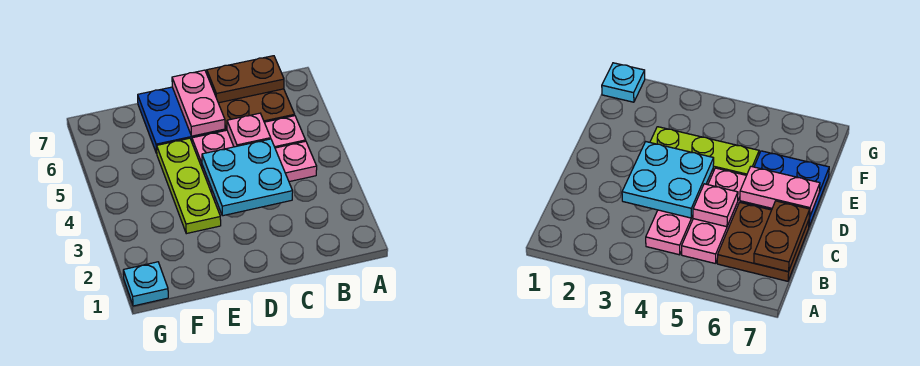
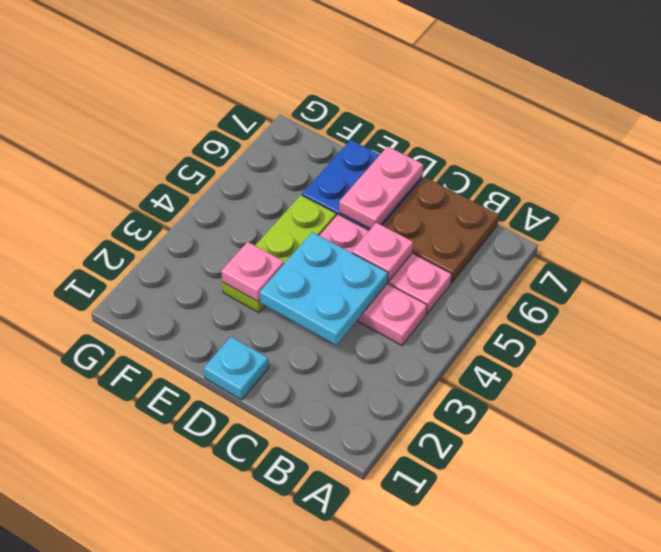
brown 1x2 plate [207,56,284,103] -> none
none -> pink 1x1 plate [221,242,284,302]
cyan 1x1 plate [123,262,168,306] -> cyan 1x1 plate moved to [204,337,269,400]

